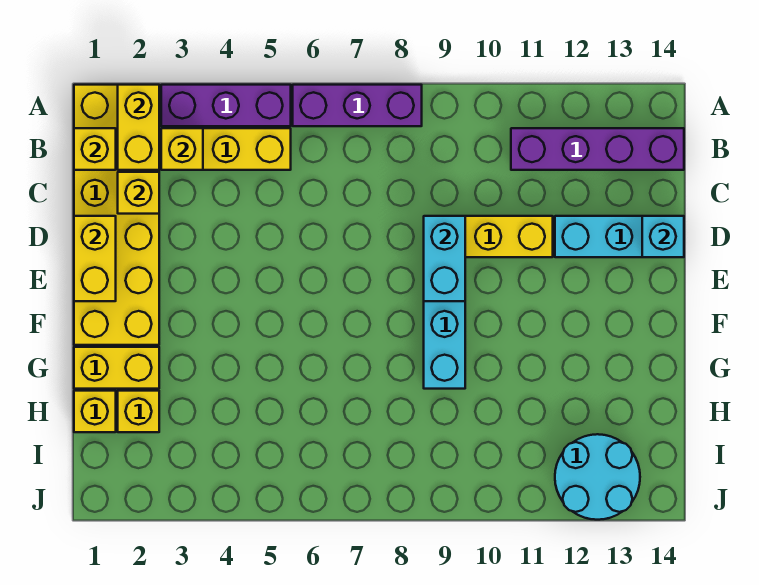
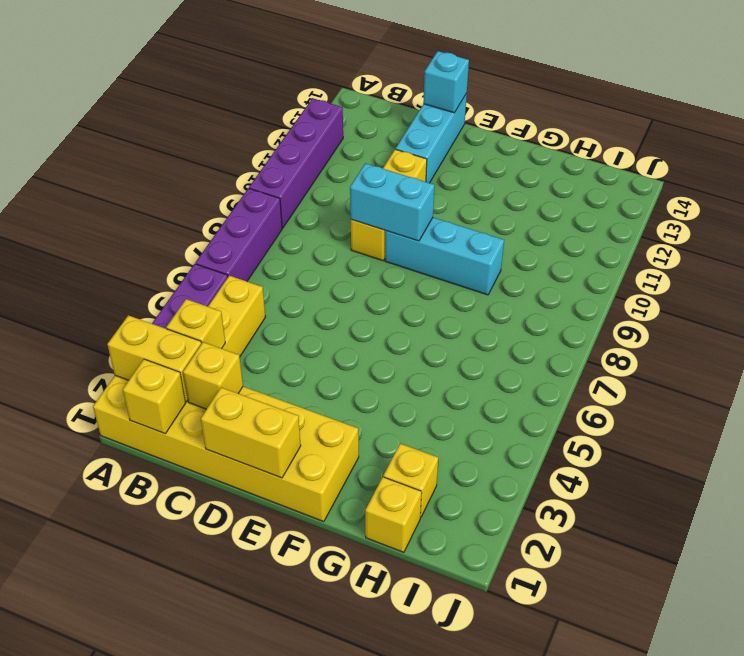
purple 1x4 brick [511,128,684,170] -> purple 1x4 brick moved to [249,98,343,228]
yellow 1x2 brick [74,347,159,389] -> none
cyan 2x2 round brick [555,434,640,520] -> none

